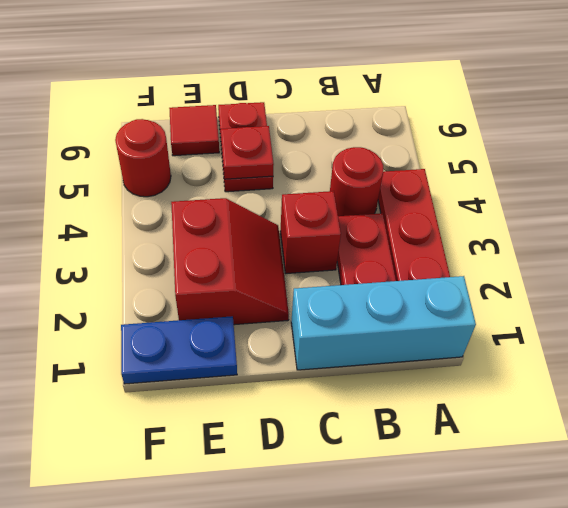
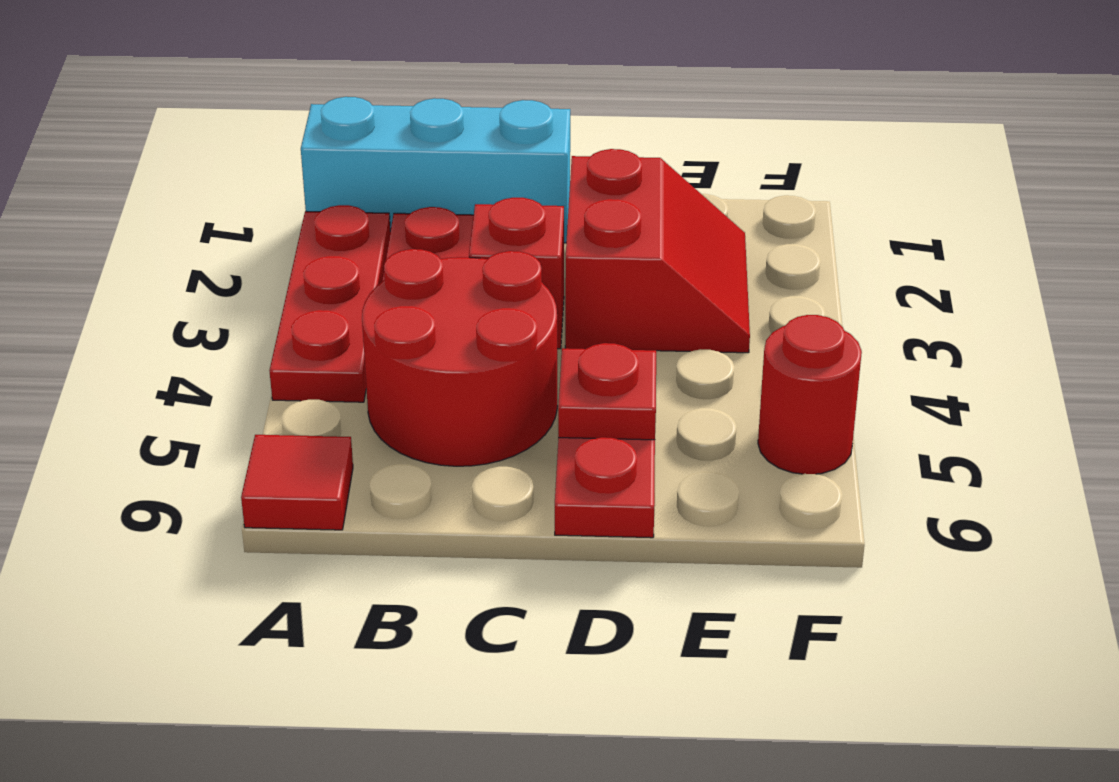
red 1x1 round brick [330,147,383,216] -> red 2x2 round brick [362,249,557,466]
red 2x2 slope [171,198,289,325] -> red 2x2 slope turned to [565,149,750,353]
blue 1x2 plate [121,316,237,384] -> none
red 1x1 tile [169,105,219,156] -> red 1x1 tile moved to [241,435,353,530]

